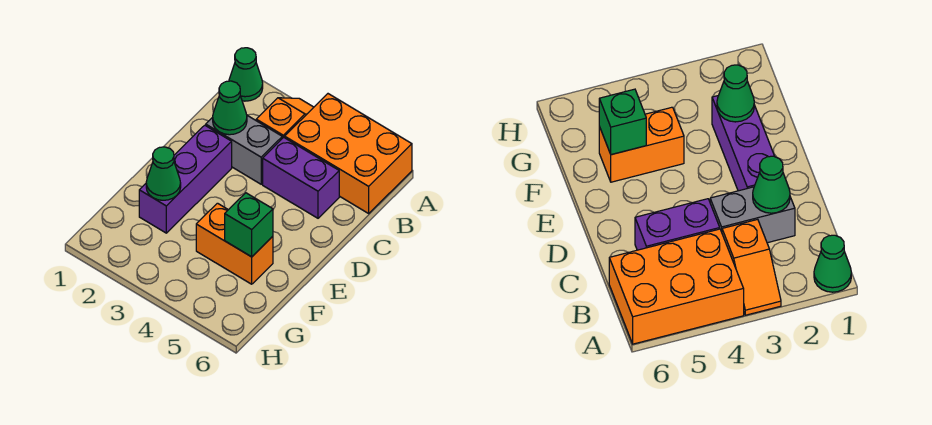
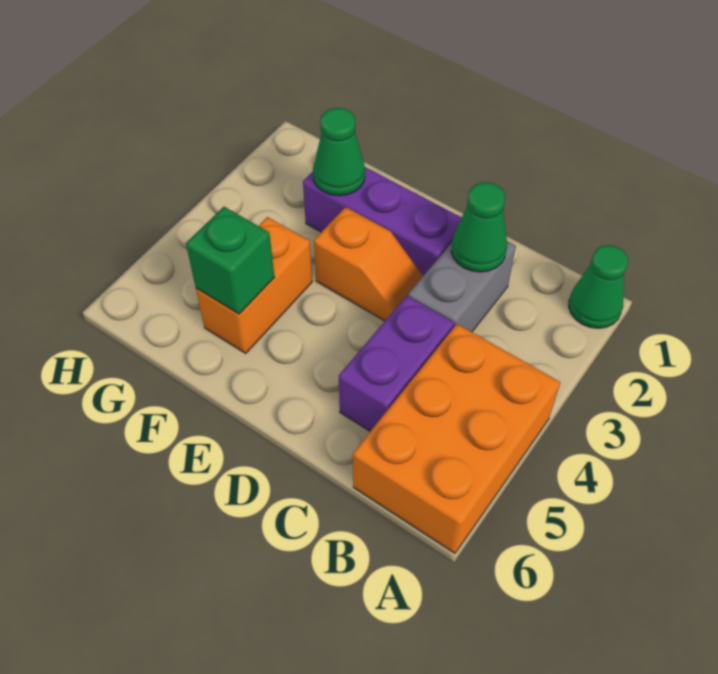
orange 1x2 slope [256,98,314,138] -> orange 1x2 slope moved to [314,207,423,321]

